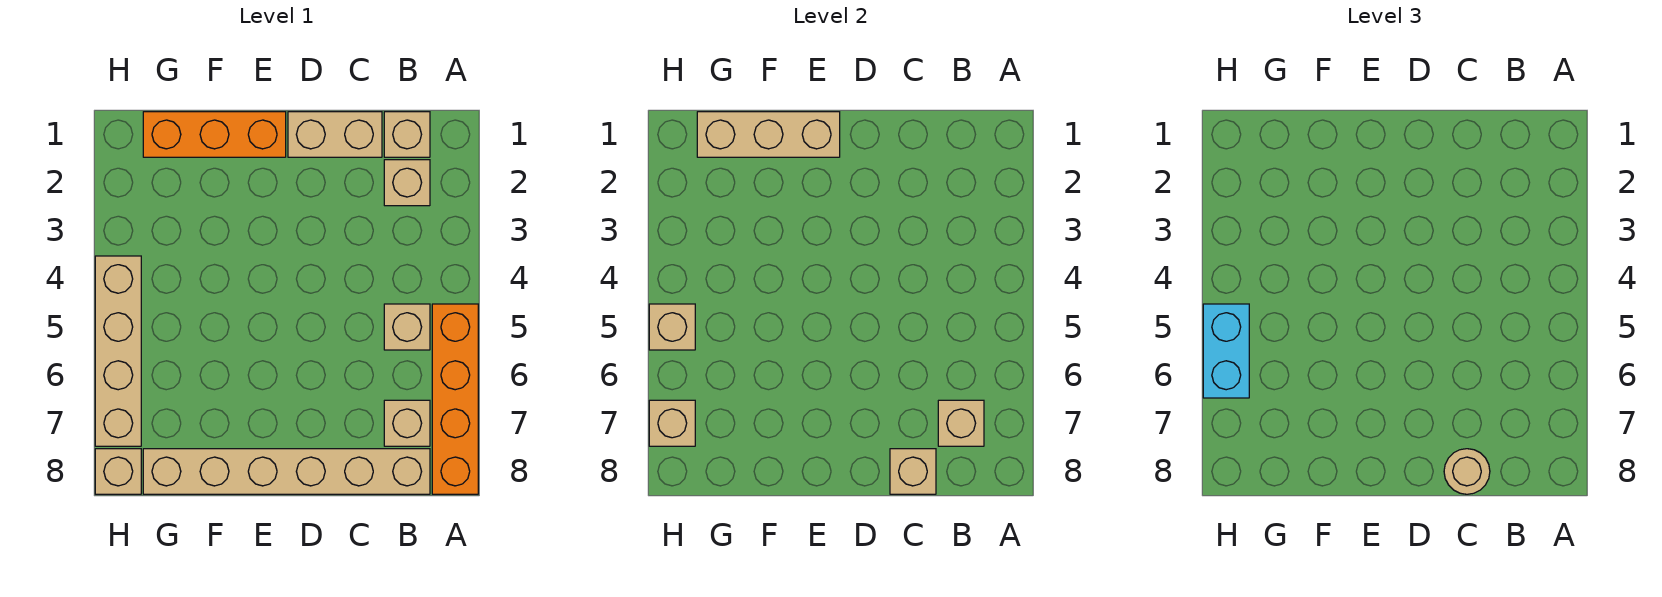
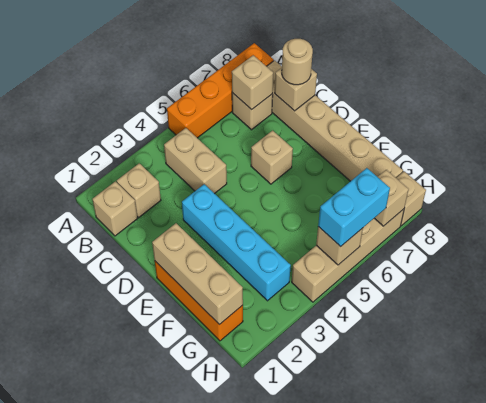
tan 1x1 brick [384,304,430,350] -> tan 1x1 brick moved to [251,130,293,184]
tan 1x2 brick [288,112,382,157] -> tan 1x2 brick moved to [164,128,227,194]
none -> cyan 1x4 brick [182,184,291,301]

